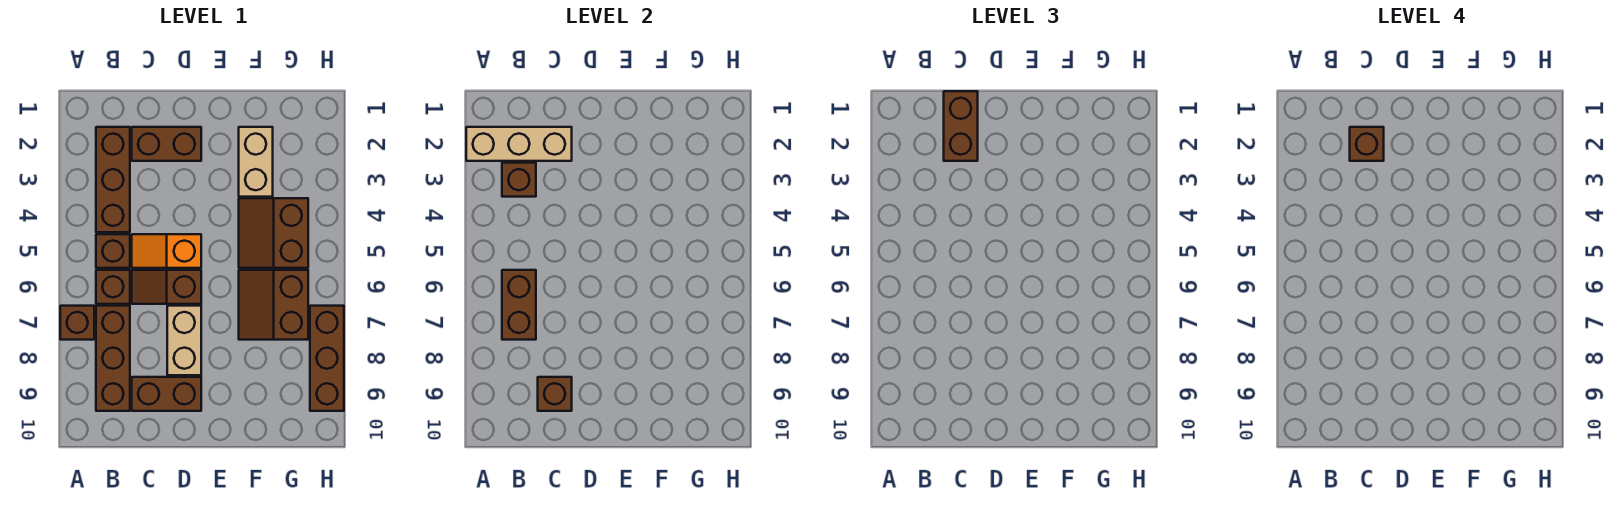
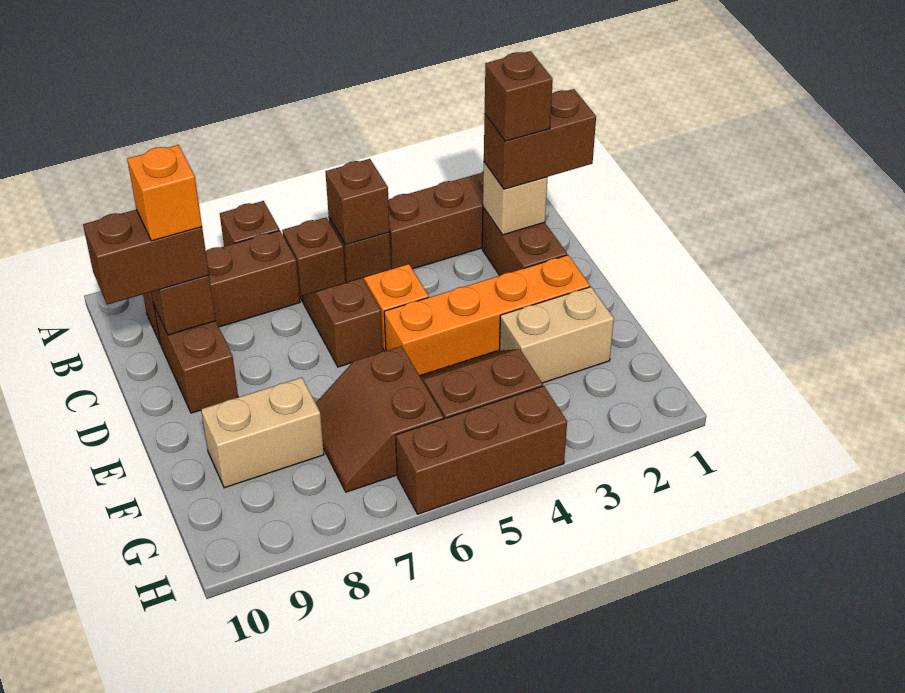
tan 1x3 brick [466,127,572,161] -> tan 1x1 brick [483,162,547,235]
brown 1x1 brick [502,163,536,197] -> brown 1x1 brick moved to [325,159,390,245]
brown 1x2 brick [502,270,536,340] -> brown 1x2 brick moved to [83,210,209,305]
none -> orange 1x1 brick [127,145,202,241]
tan 1x2 brick [167,306,201,375] -> tan 1x2 brick moved to [201,378,324,488]
none -> orange 1x4 brick [384,255,590,376]
brown 2x2 slope [239,270,308,340] -> brown 2x2 slope turned to [316,346,443,492]
brown 1x3 brick [310,306,344,411] -> brown 1x3 brick moved to [396,386,567,514]

